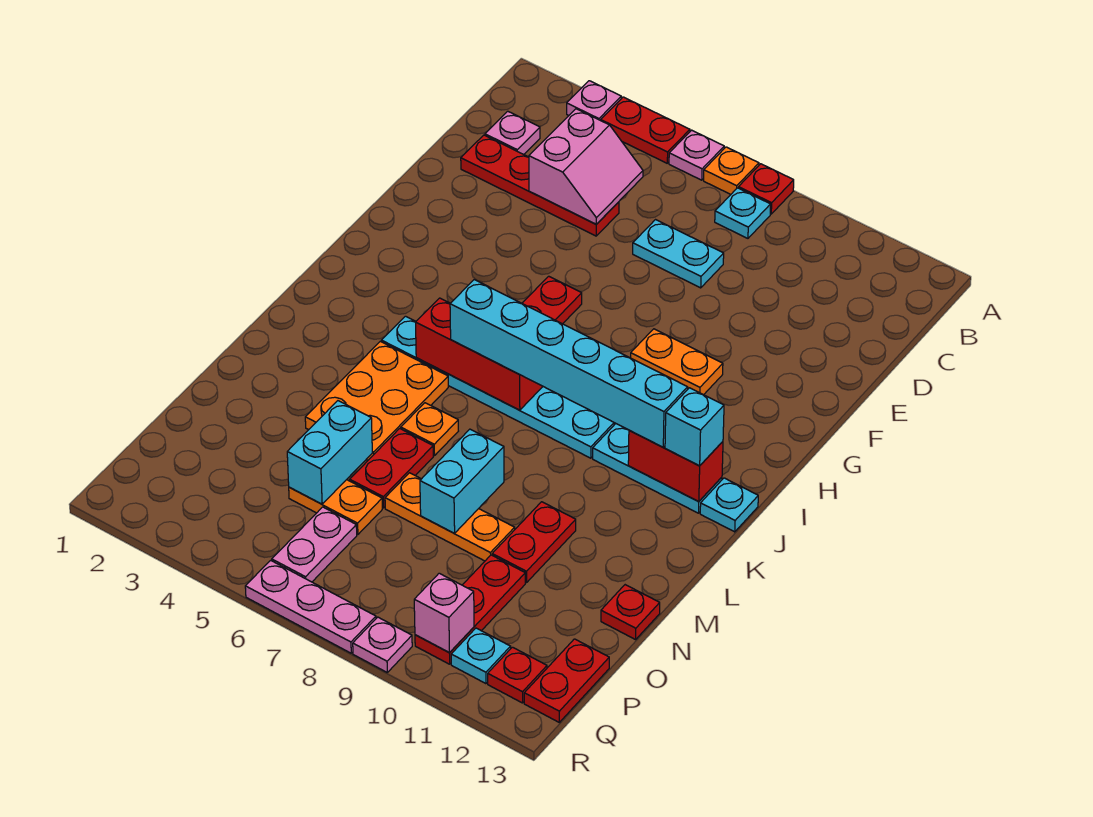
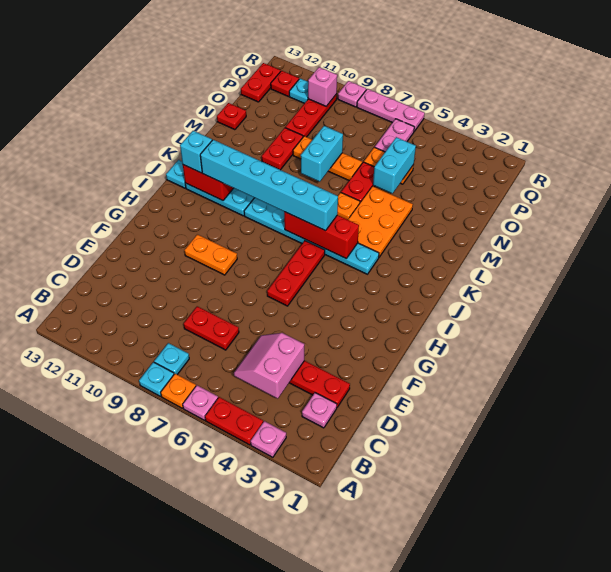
red 1x1 plate [738,164,794,214] -> cyan 1x1 plate [139,362,174,396]
cyan 1x2 plate [633,220,724,288] -> red 1x2 plate [184,306,239,350]

